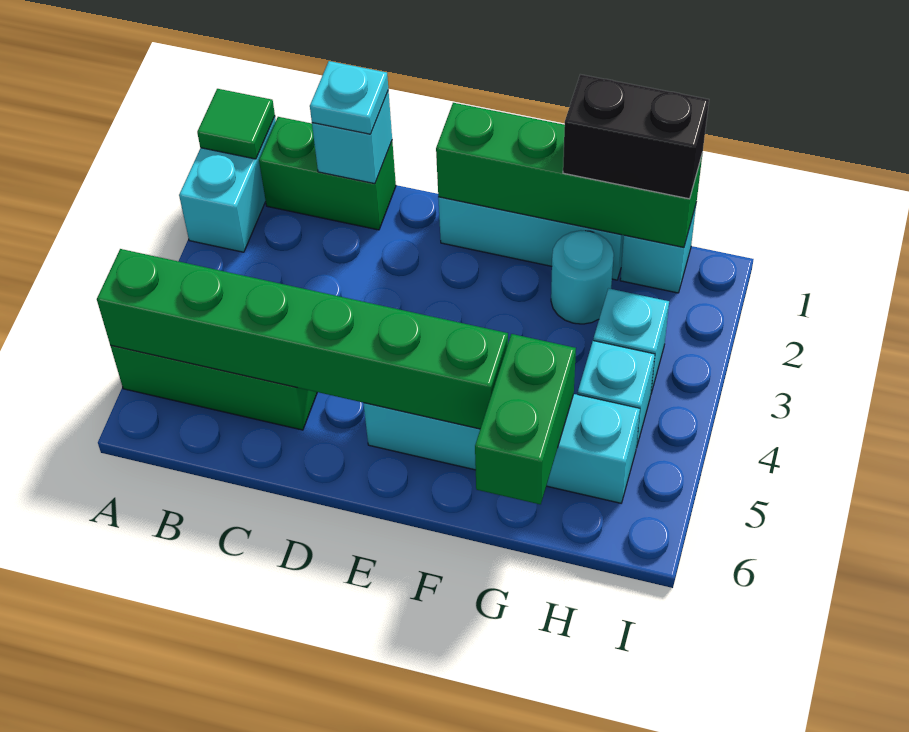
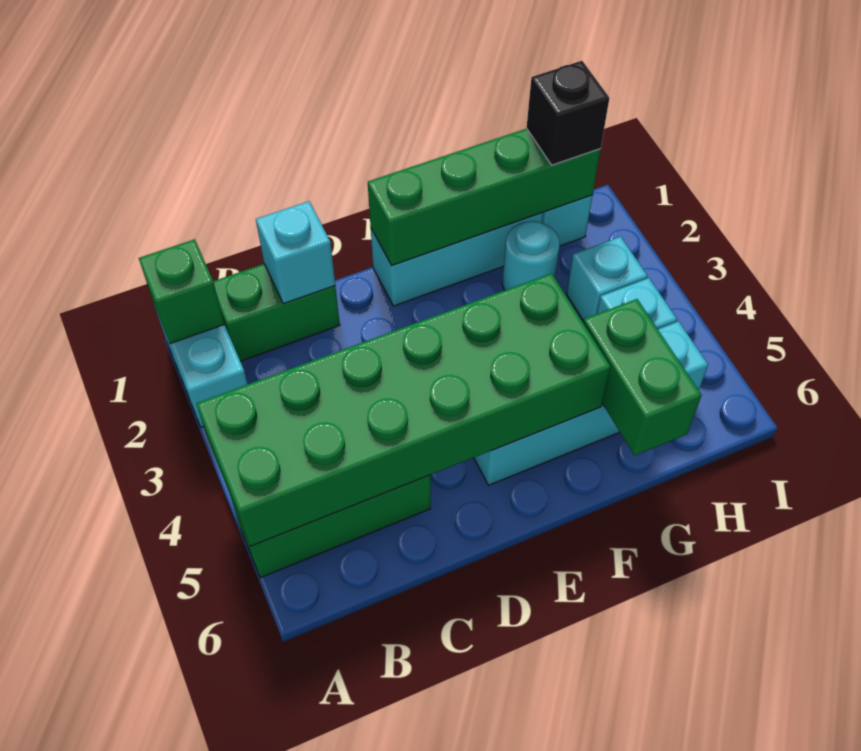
green 1x1 tile [197,89,275,159] -> green 1x1 brick [139,239,224,344]
green 1x6 brick [97,249,508,429] -> green 2x6 brick [197,273,611,546]
cyan 1x1 plate [310,61,388,134] -> none
black 1x2 brick [563,74,709,199] -> black 1x1 brick [527,61,609,165]

